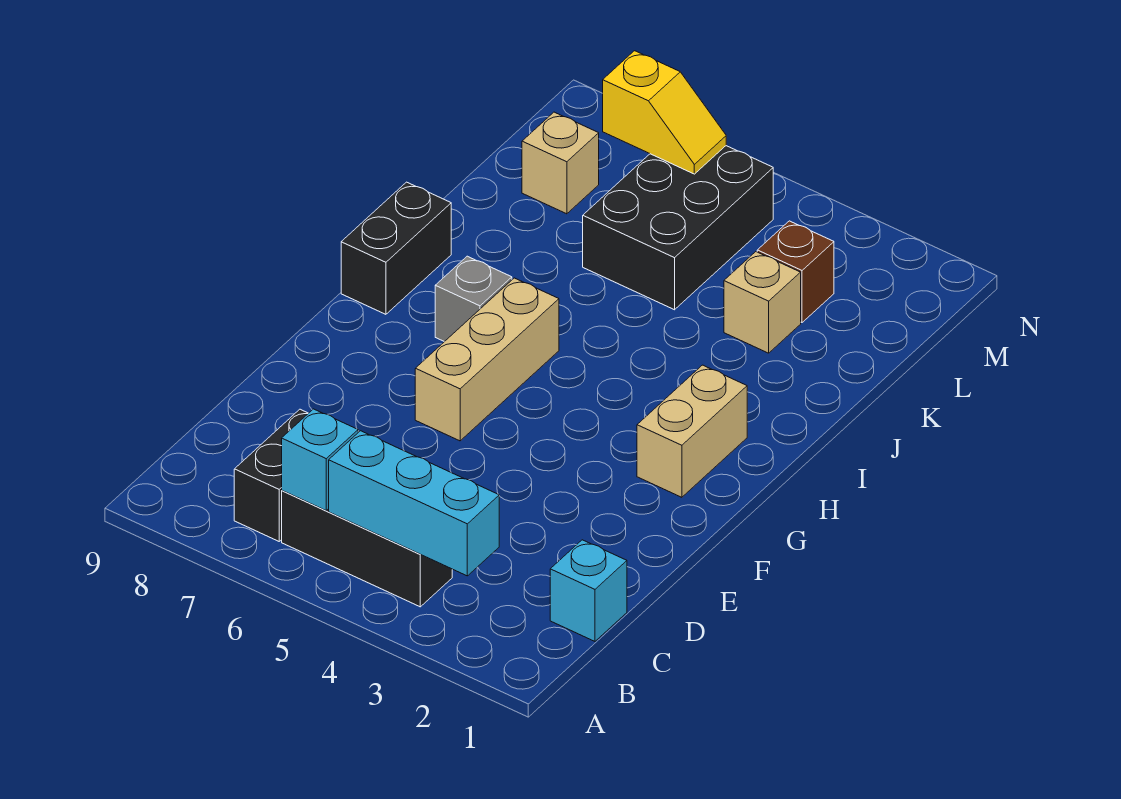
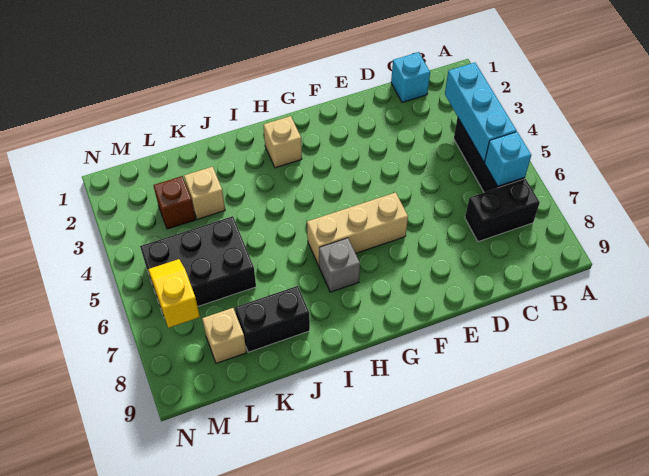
tan 1x2 brick [637,365,747,497] -> tan 1x1 brick [264,116,302,168]
black 1x2 brick [341,182,451,314] -> black 1x2 brick moved to [235,286,310,352]

